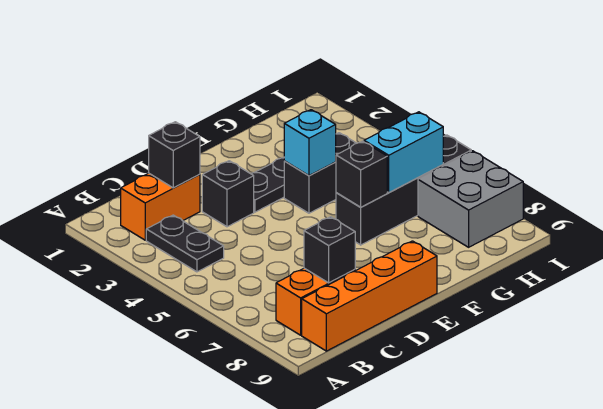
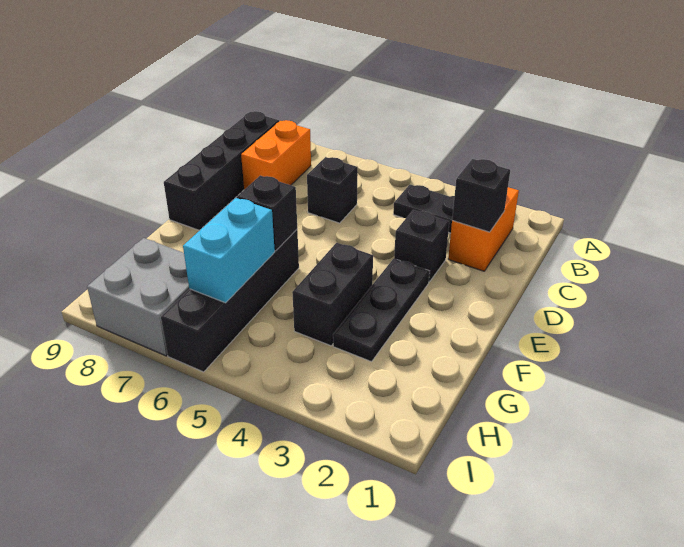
orange 1x4 brick [302,241,437,351] -> black 1x4 brick [164,111,279,230]
black 1x1 brick [304,217,355,283] -> black 1x1 brick moved to [307,157,358,223]
cyan 1x1 brick [284,110,336,176] -> none

